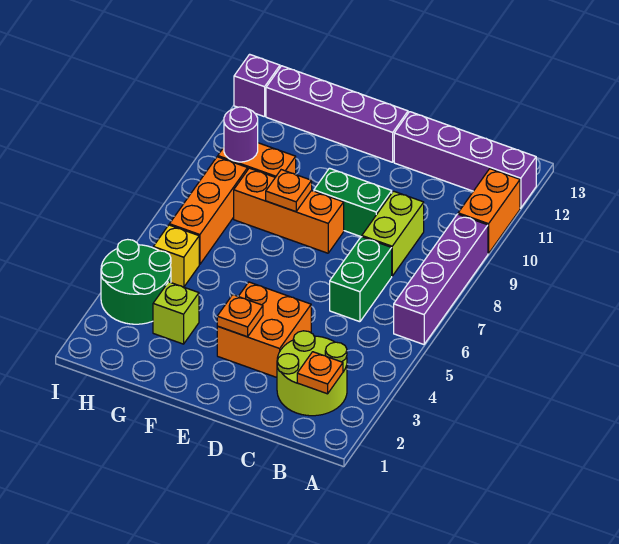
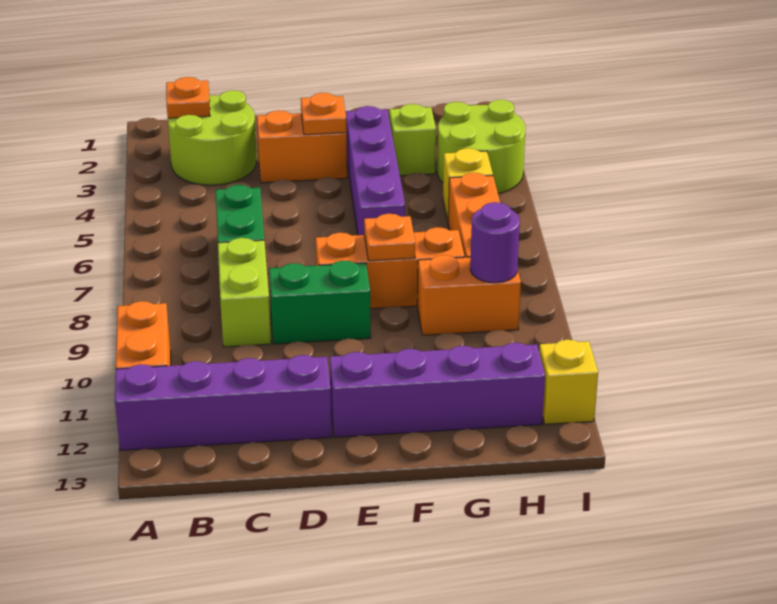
purple 1x4 brick [394,214,488,344] -> purple 1x4 brick moved to [345,106,405,235]
orange 2x2 brick [217,282,311,377] -> orange 1x2 brick [257,110,347,183]
green 2x2 round brick [101,239,171,324] -> lime 2x2 round brick [437,100,526,194]
purple 1x1 brick [234,54,280,117] -> yellow 1x1 brick [539,340,598,424]

